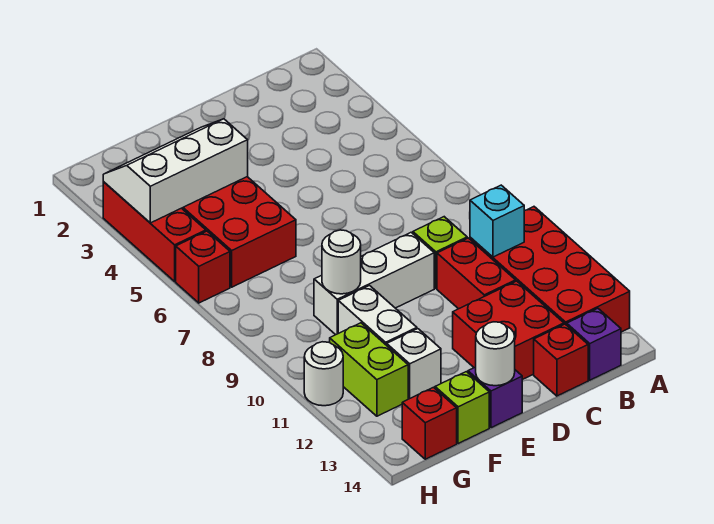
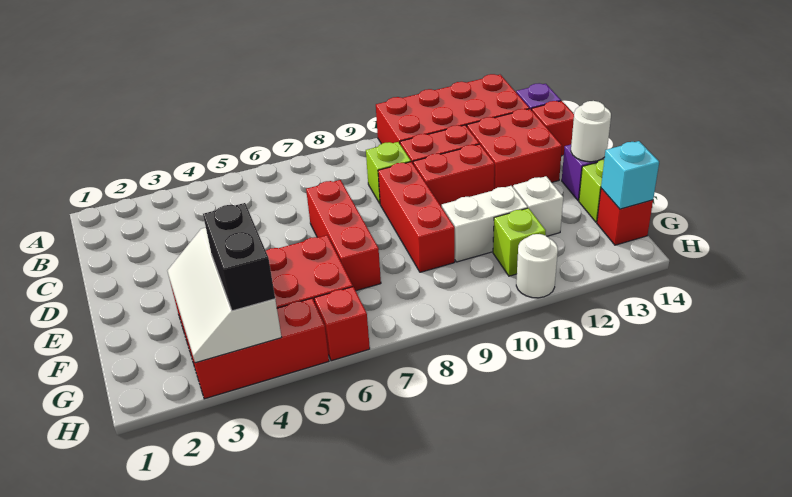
cyan 1x1 brick [470,185,524,257] -> cyan 1x1 brick moved to [601,141,659,209]
none -> red 1x3 brick [306,180,381,291]
white 1x3 brick [314,232,434,335] -> red 1x3 brick [378,162,455,272]
none -> red 1x2 brick [413,144,495,207]
white 1x1 round brick [322,230,361,294] -> none
none -> black 1x2 brick [203,203,275,311]
lime 1x2 brick [330,323,408,416] -> lime 1x1 brick [493,208,546,276]

